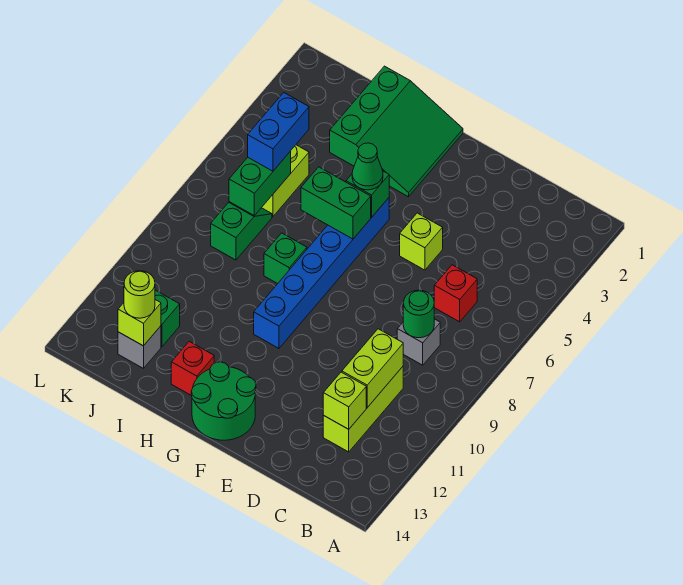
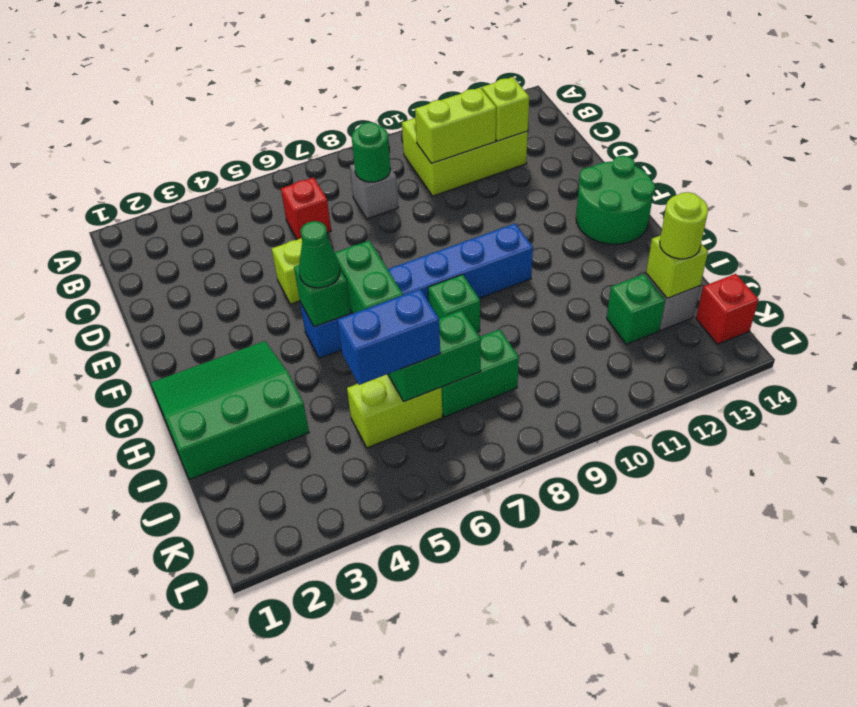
lime 1x3 brick [323,367,403,452] -> lime 2x3 brick [402,118,528,196]
red 1x1 brick [171,342,214,396] -> red 1x1 brick moved to [696,274,759,344]
green 1x2 slope [211,202,272,260] -> green 1x2 brick [442,329,519,417]

